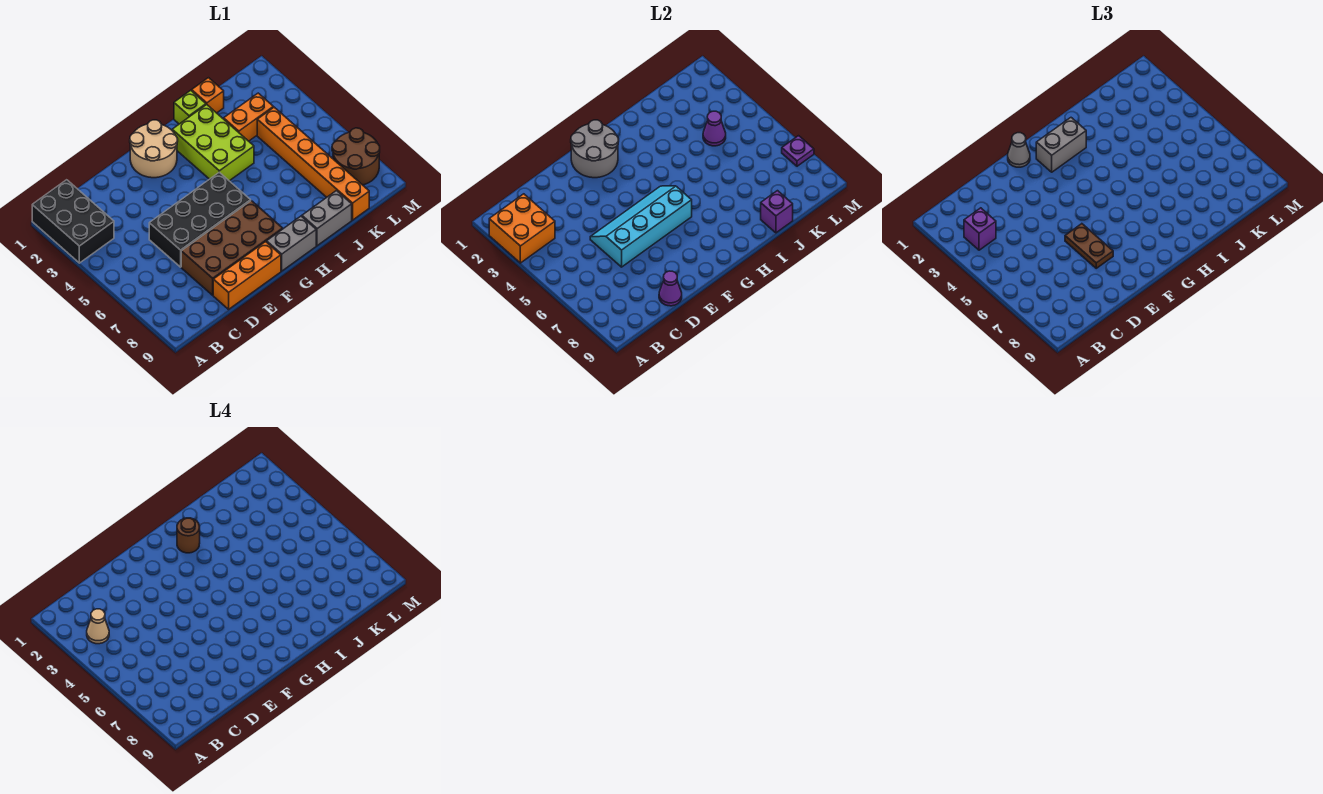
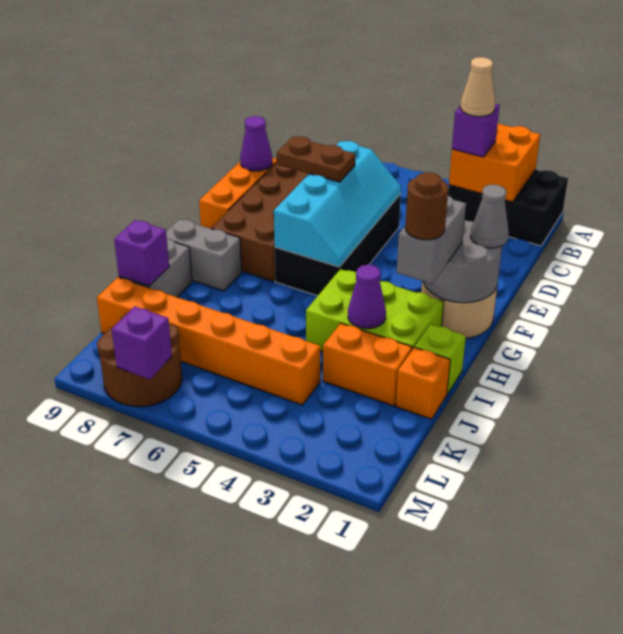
grey 1x2 brick [267,216,316,271] -> grey 1x2 brick turned to [166,219,242,291]
orange 1x2 brick [224,93,273,141] -> orange 1x2 brick turned to [323,323,412,406]
purple 1x1 cone [703,111,726,146] -> purple 1x1 cone moved to [348,265,386,329]
purple 1x1 plate [782,136,814,166] -> purple 1x1 brick [112,306,172,379]

